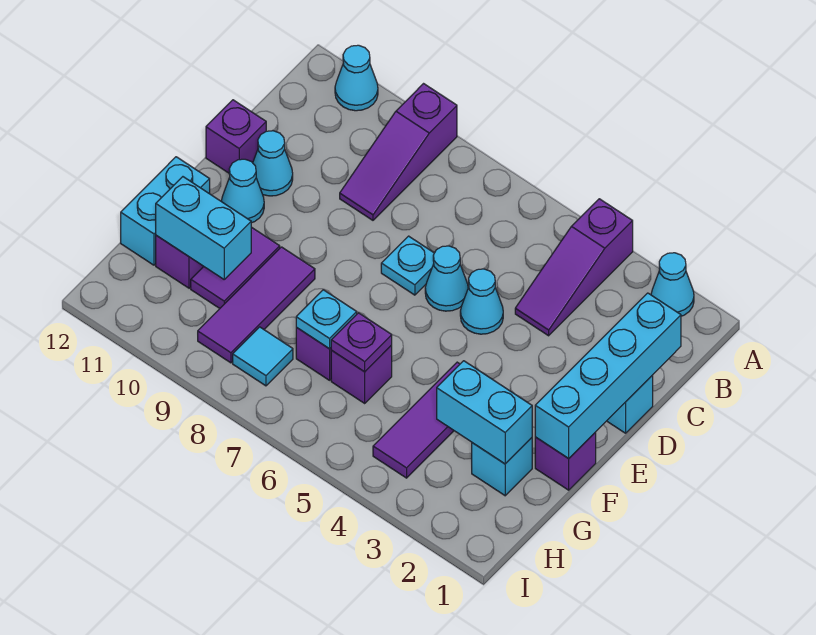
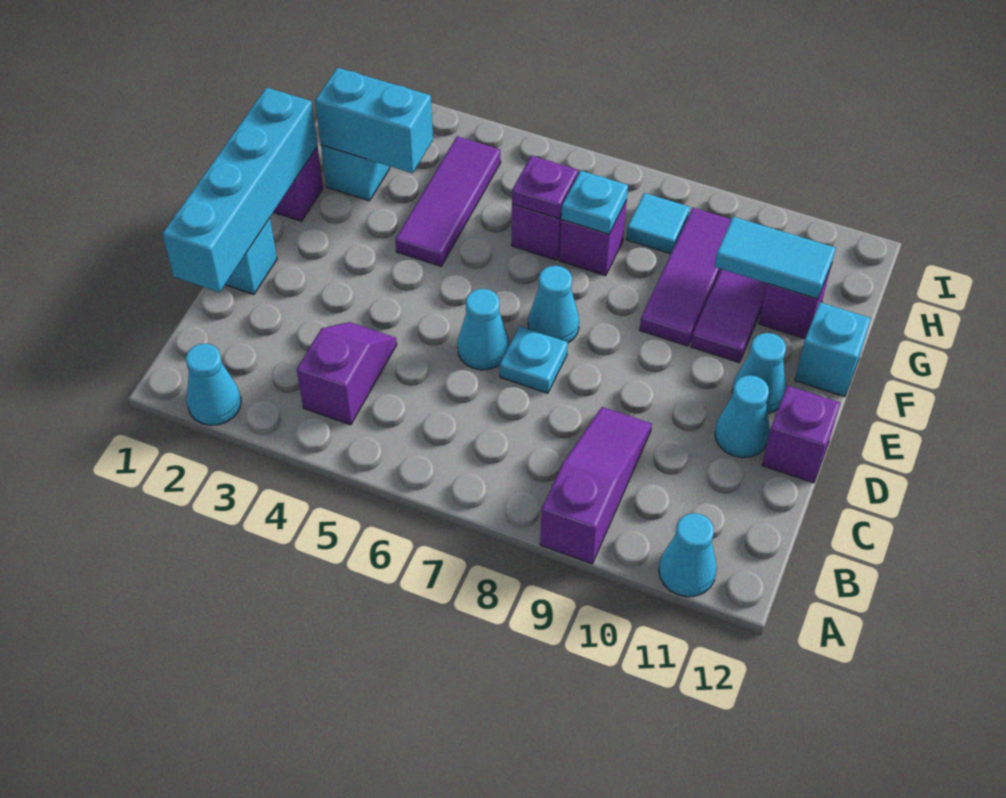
purple 1x3 slope [515,199,633,336] -> purple 1x2 slope [297,322,397,425]
cyan 1x1 cone [460,269,503,334] -> cyan 1x1 cone moved to [528,266,579,343]
cyan 1x2 brick [121,157,210,265] -> cyan 1x1 brick [795,302,871,397]
cyan 1x2 brick [156,177,251,279] -> cyan 1x2 tile [715,217,836,299]

